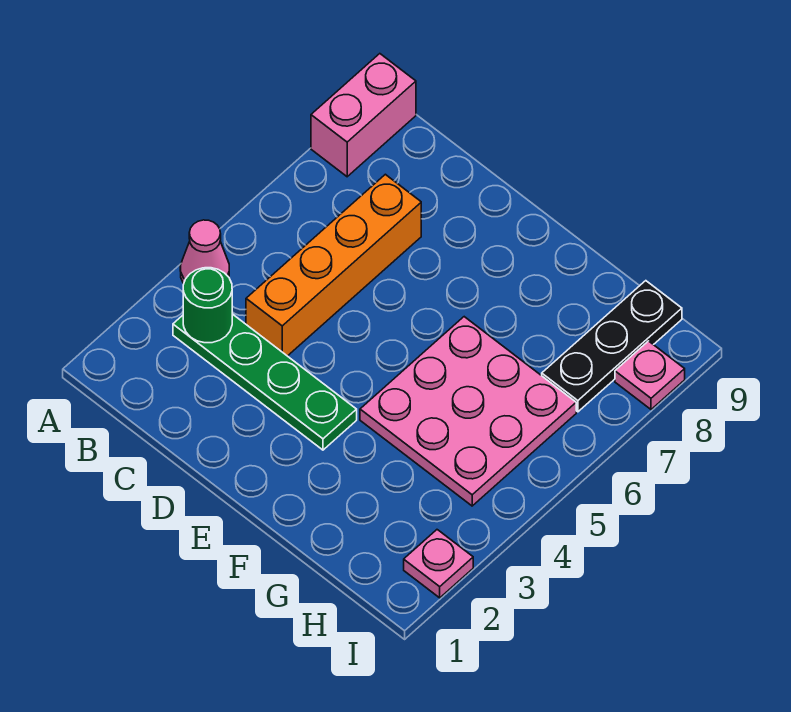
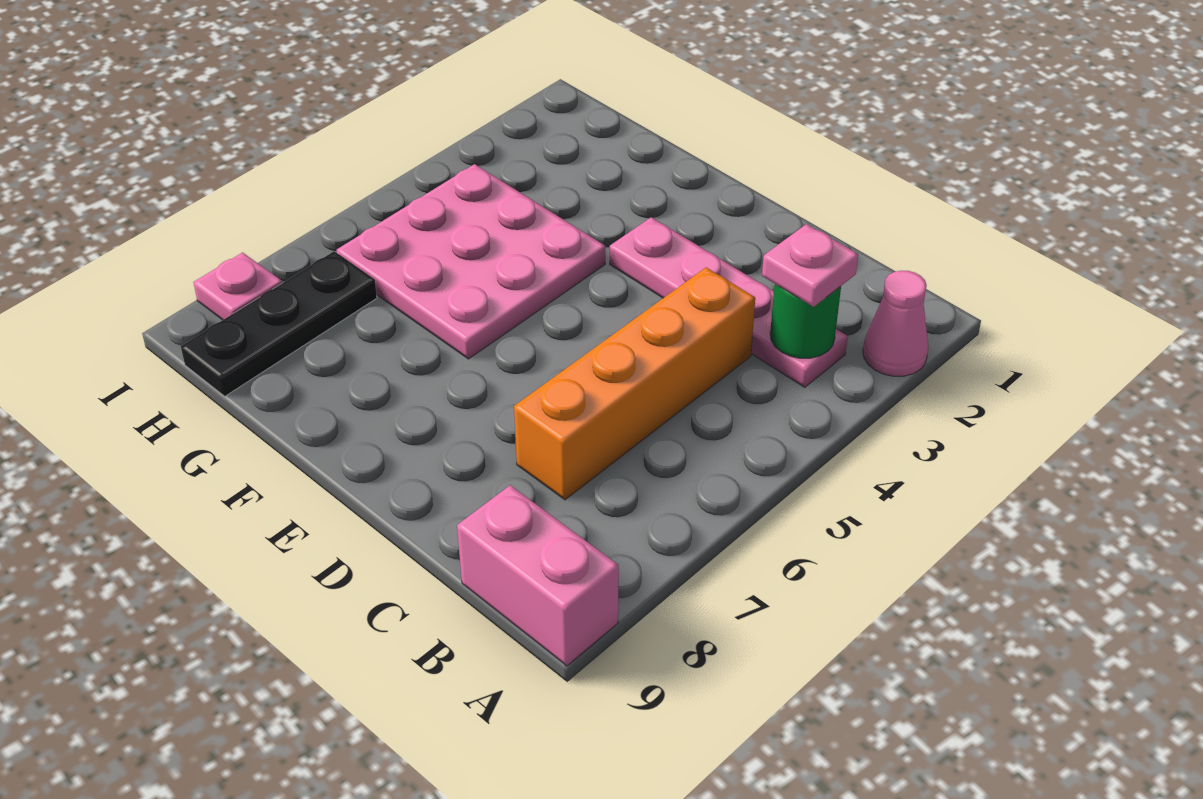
pink 1x1 cone [180,220,229,284] -> pink 1x1 cone moved to [863,271,929,376]
pink 1x2 brick [311,54,416,177] -> pink 1x2 brick turned to [457,485,619,666]
green 1x4 plate [173,314,357,450] -> pink 1x4 plate [610,217,848,387]
pink 1x1 plate [404,530,473,598] -> pink 1x1 plate moved to [762,224,858,307]

